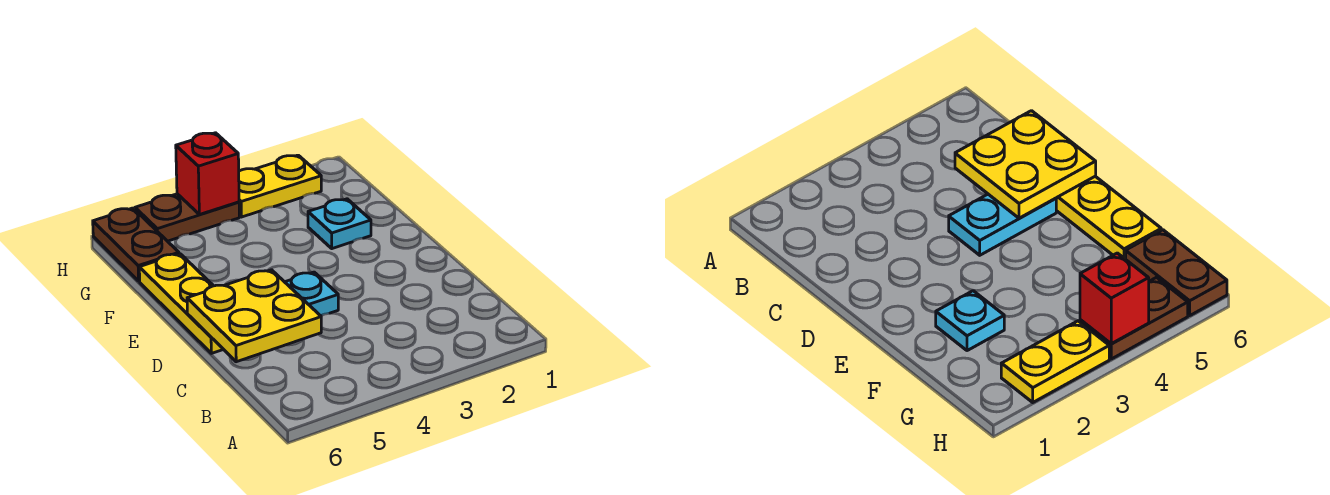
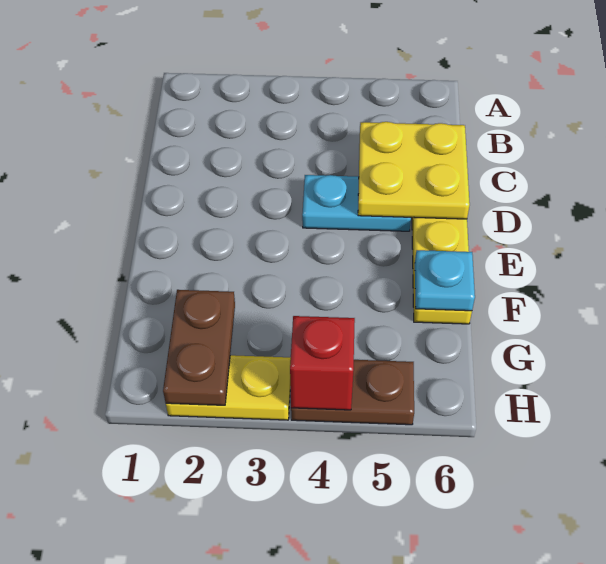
cyan 1x1 plate [308,199,371,249] -> cyan 1x1 plate moved to [415,250,475,311]
brown 1x2 plate [93,208,179,281] -> brown 1x2 plate moved to [163,290,235,405]

